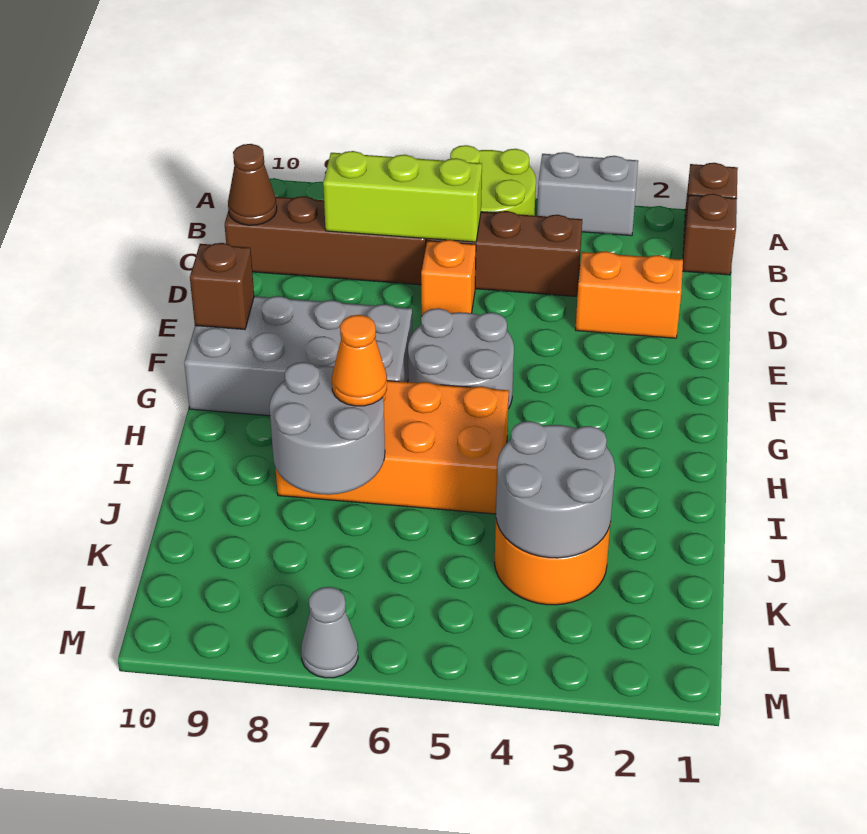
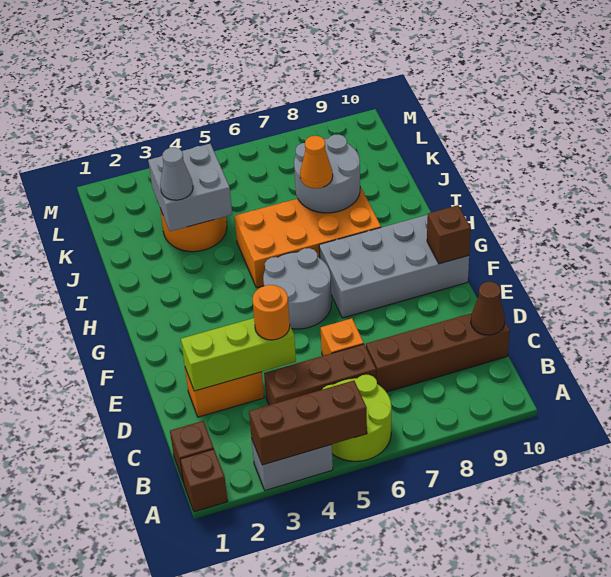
none -> brown 1x3 brick [249,381,367,465]
lime 1x3 brick [323,151,482,242] -> lime 1x3 brick moved to [181,318,296,391]
none -> orange 1x1 round brick [253,285,290,340]
grey 2x2 round brick [496,421,615,558] -> grey 2x2 brick [148,144,232,231]
grey 1x1 cone [301,587,358,678] -> grey 1x1 cone moved to [160,147,193,200]

